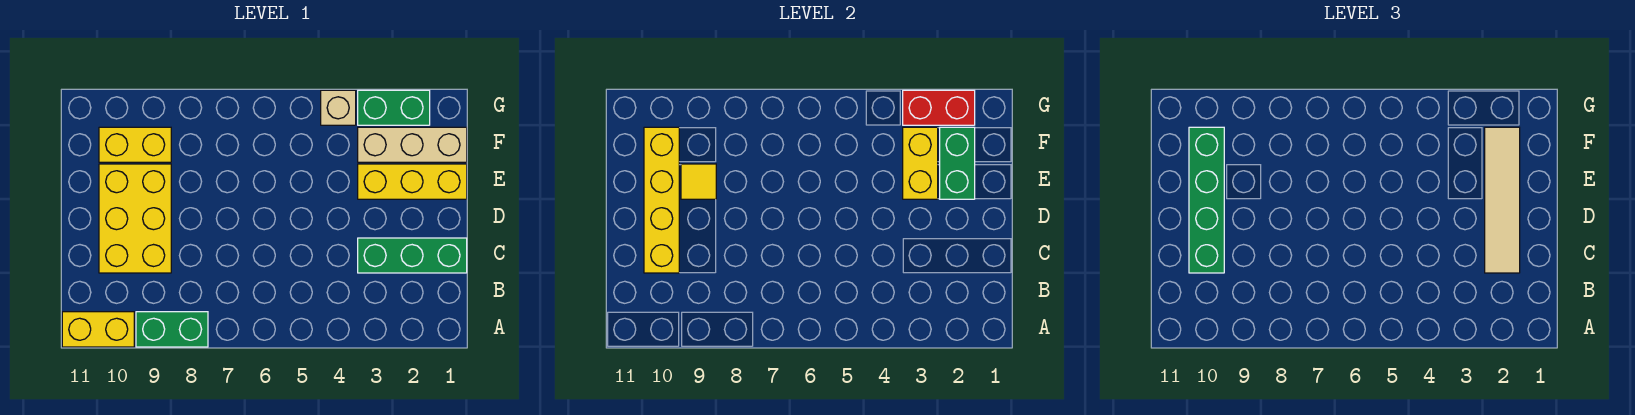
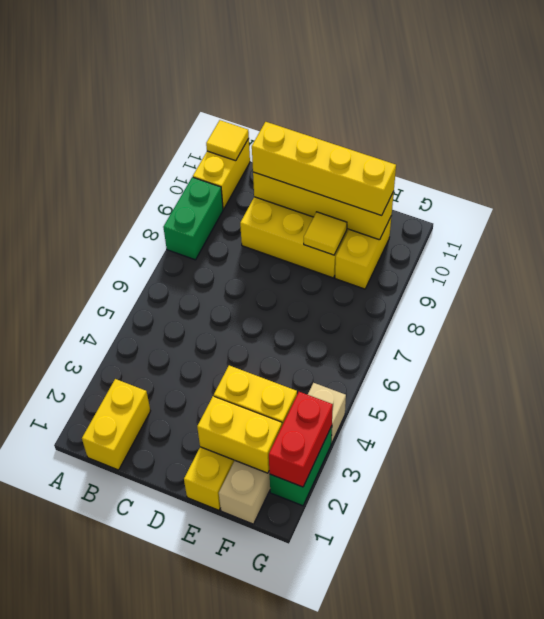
none -> yellow 1x1 tile [206,120,249,161]
none -> yellow 1x2 brick [82,379,150,470]
green 1x3 brick [358,238,467,273] -> none
tan 1x4 tile [1485,127,1520,273] -> none
green 1x4 brick [1189,127,1224,273] -> yellow 1x4 brick [252,122,396,216]
green 1x2 brick [940,127,975,199] -> yellow 1x2 brick [197,396,282,473]

